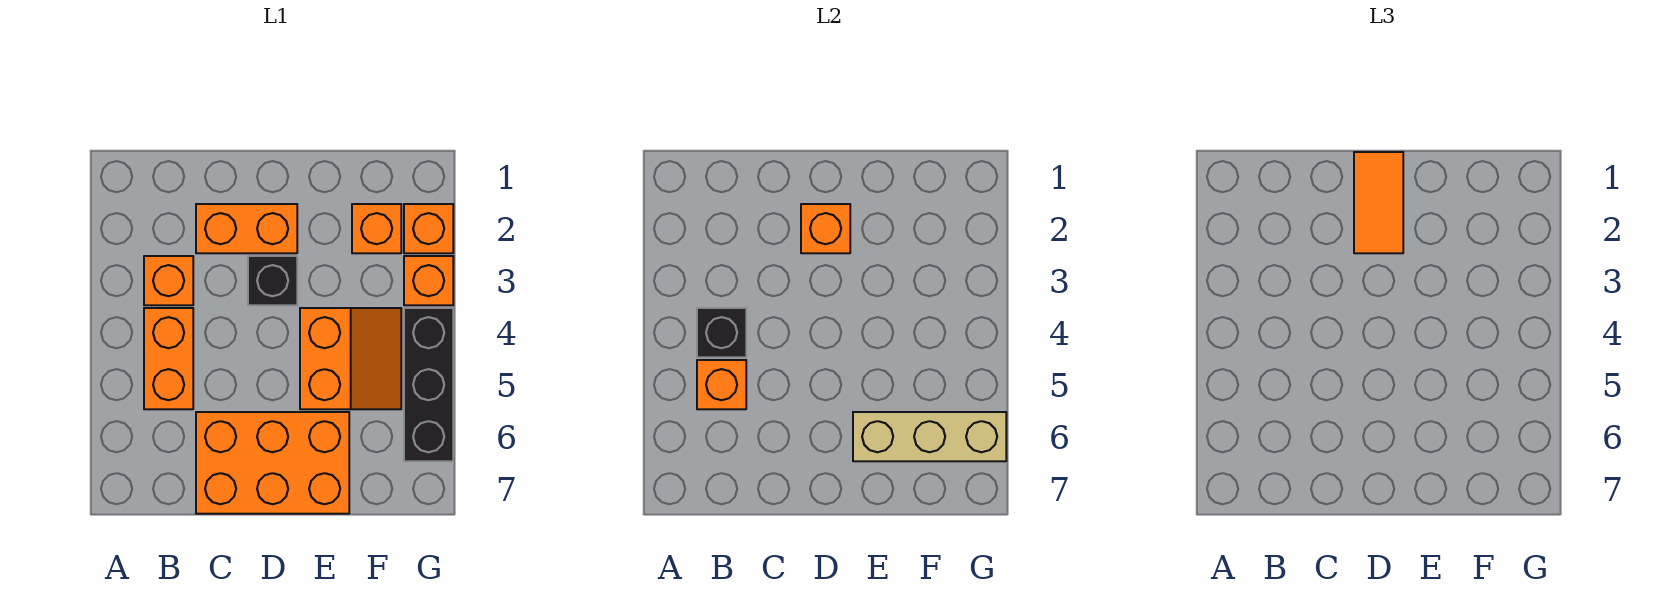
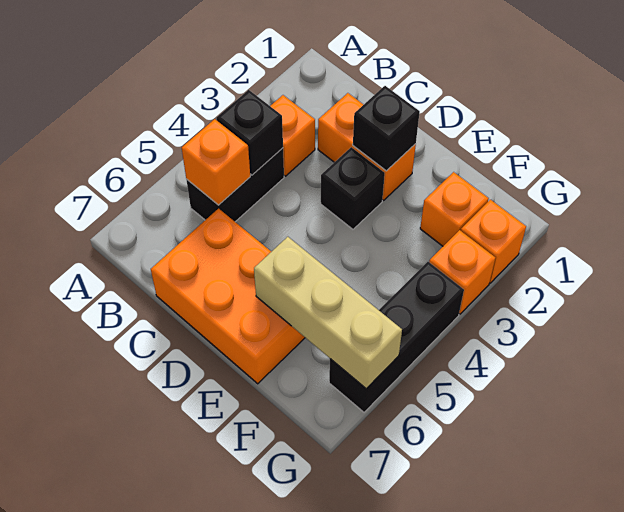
orange 1x2 brick [144,308,193,409] -> black 1x2 brick [186,148,284,222]
orange 1x2 tile [1354,152,1403,253] -> none
orange 1x1 brick [801,204,850,253] -> black 1x1 brick [353,86,420,171]
orange 2x2 slope [300,308,401,409] -> none

